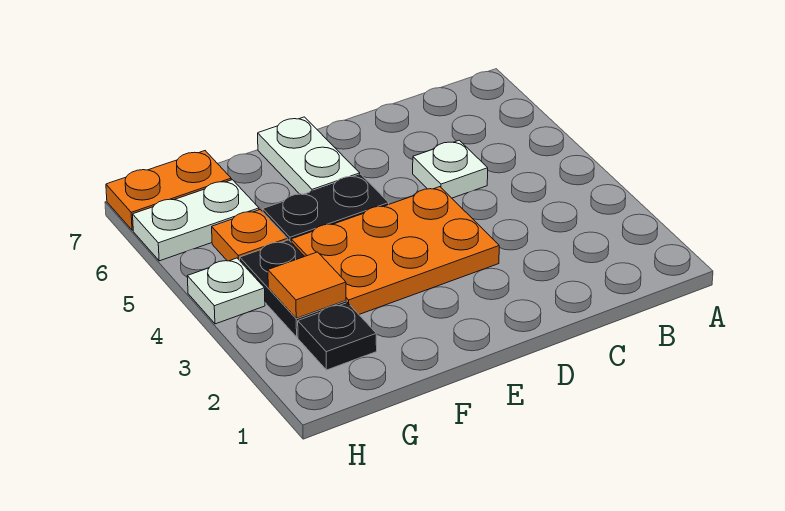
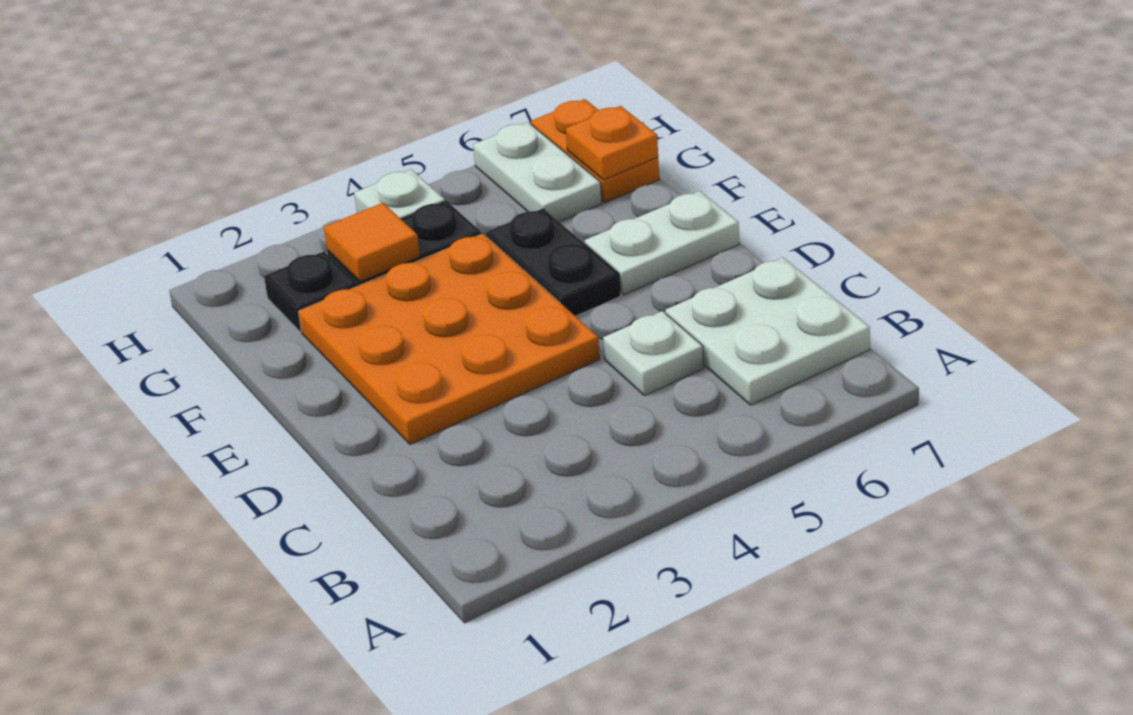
none -> white 2x2 plate [665,257,870,405]
orange 2x3 plate [291,187,499,314] -> orange 3x3 plate [298,234,600,444]
orange 1x1 plate [212,210,287,261] -> orange 1x1 plate moved to [566,106,658,180]

